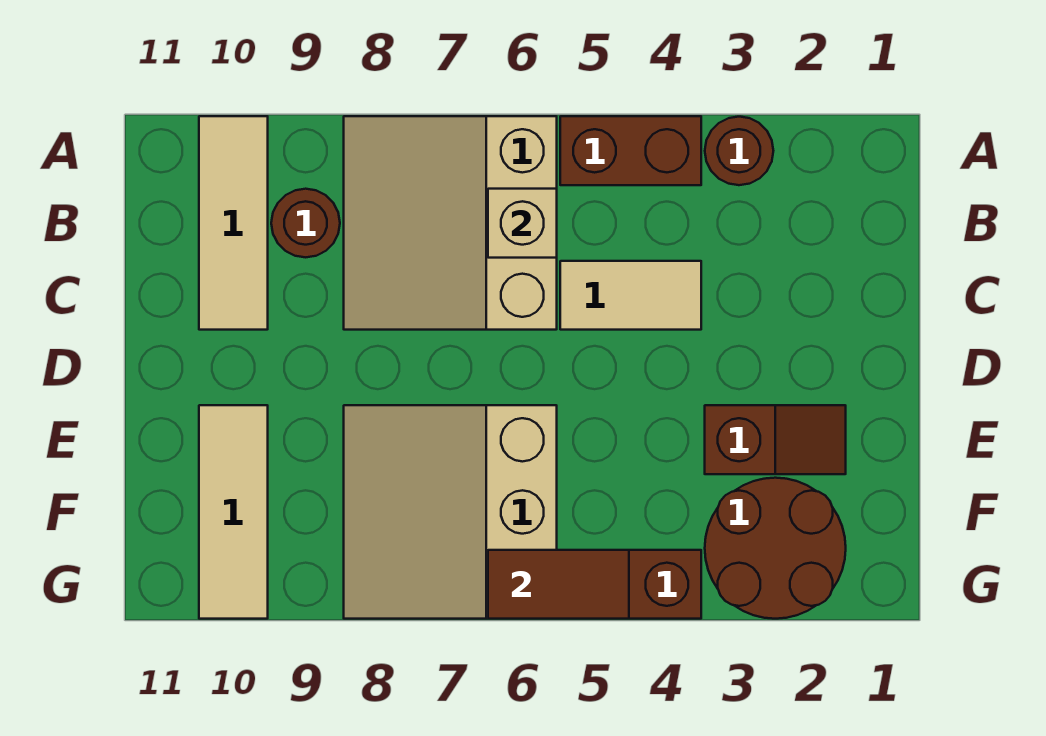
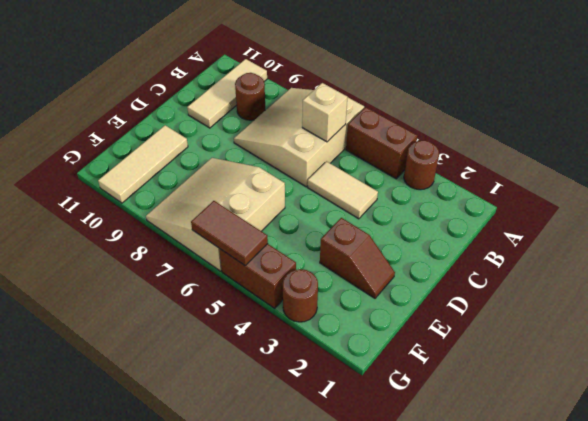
brown 2x2 round brick [705,478,846,619] -> brown 1x1 round brick [283,269,318,322]

